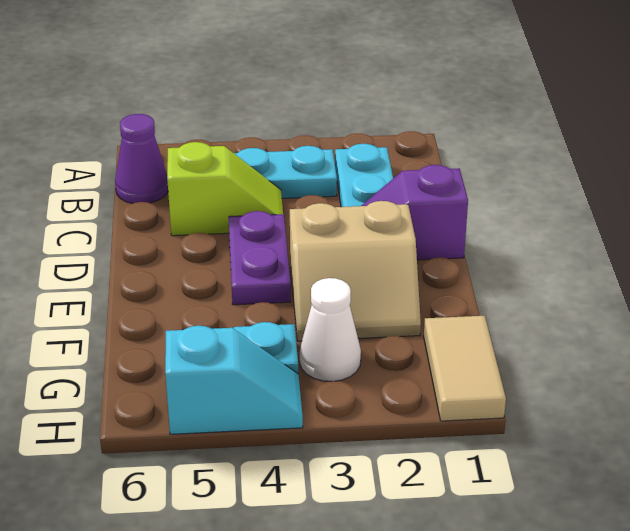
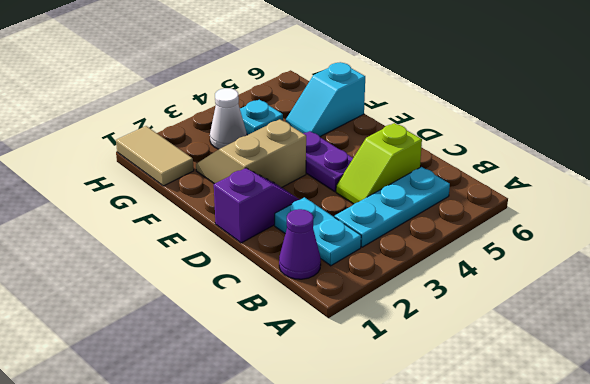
purple 1x1 cone [115,114,168,203] -> purple 1x1 cone moved to [279,209,321,279]
cyan 1x2 slope [165,326,303,434] -> cyan 1x2 slope moved to [286,62,365,137]

